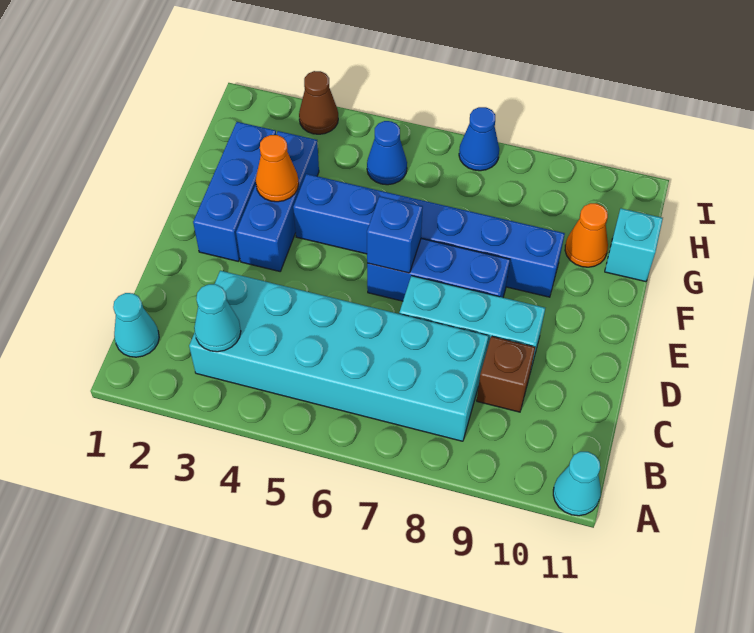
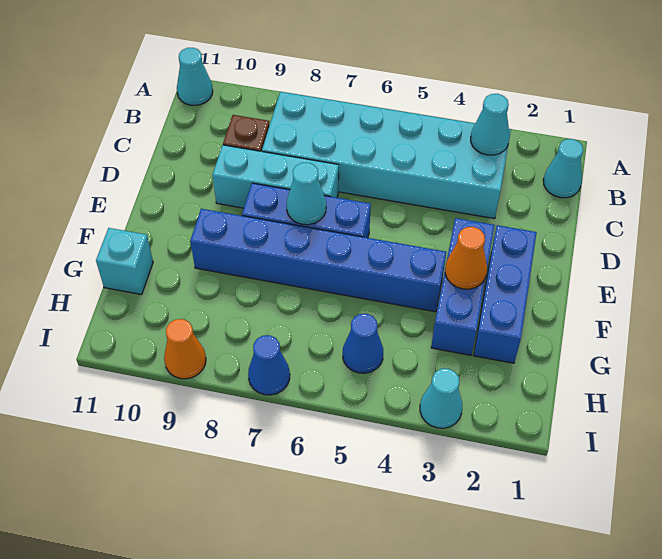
blue 1x1 brick [367,196,423,273] -> none
none -> cyan 1x1 cone [286,163,326,225]
orange 1x1 cone [565,203,608,267] -> orange 1x1 cone moved to [164,319,206,379]
brown 1x1 cone [299,71,338,134] -> cyan 1x1 cone [420,369,462,428]

